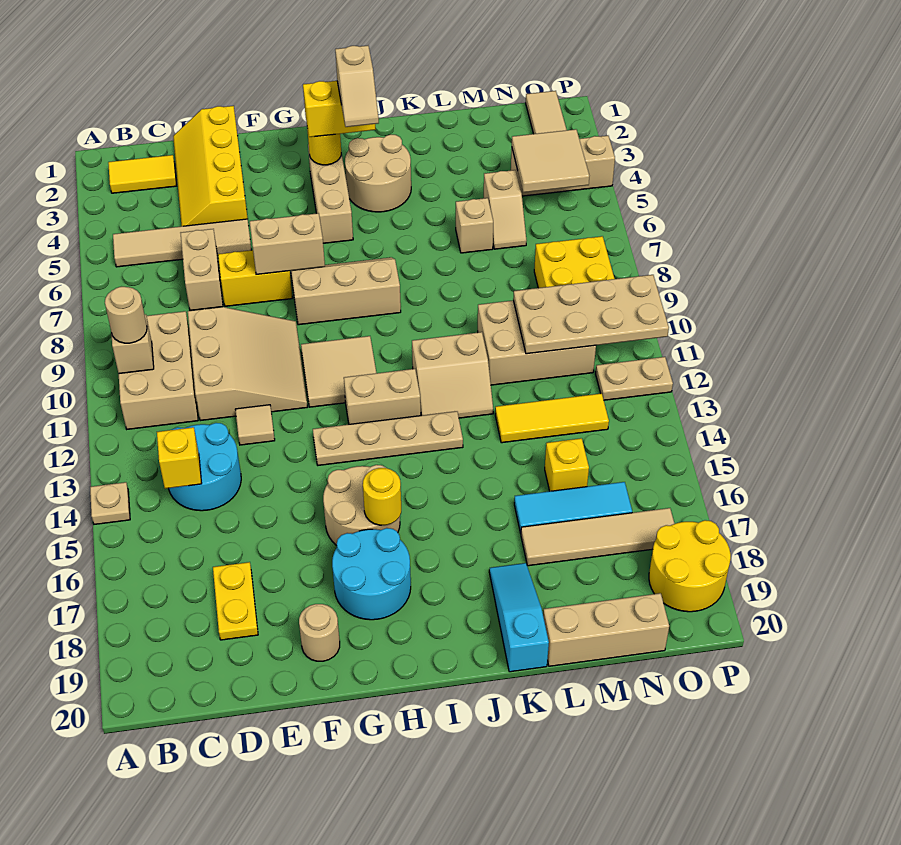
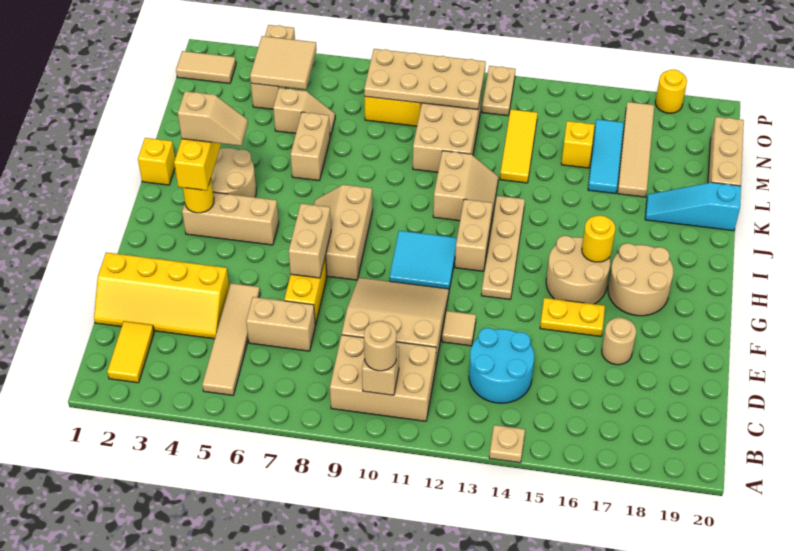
yellow 1x1 brick [157,427,202,489] -> yellow 1x1 brick moved to [138,138,175,185]
yellow 1x2 plate [213,562,258,640] -> yellow 1x2 plate moved to [540,298,605,337]
tan 1x1 round brick [299,604,340,661] -> tan 1x1 round brick moved to [602,318,636,365]
tan 2x2 tile [301,336,376,407] -> cyan 2x2 tile [389,231,457,289]
cyan 2x2 round brick [332,528,411,620] -> tan 2x2 round brick [608,243,673,316]
tan 1x1 brick [456,198,493,253] -> tan 1x2 brick [290,112,330,181]
tan 2x4 plate [513,275,669,354] -> tan 2x4 plate turned to [364,49,486,109]
yellow 2x2 round brick [649,520,731,612] -> yellow 1x1 round brick [655,70,687,113]

